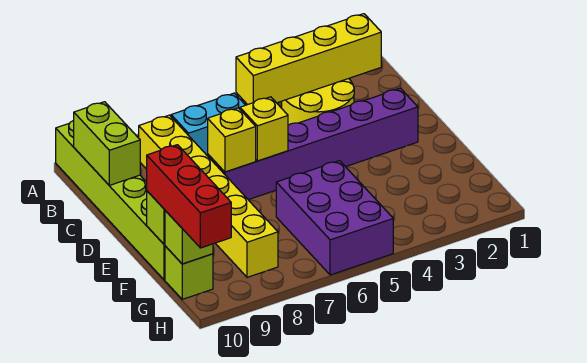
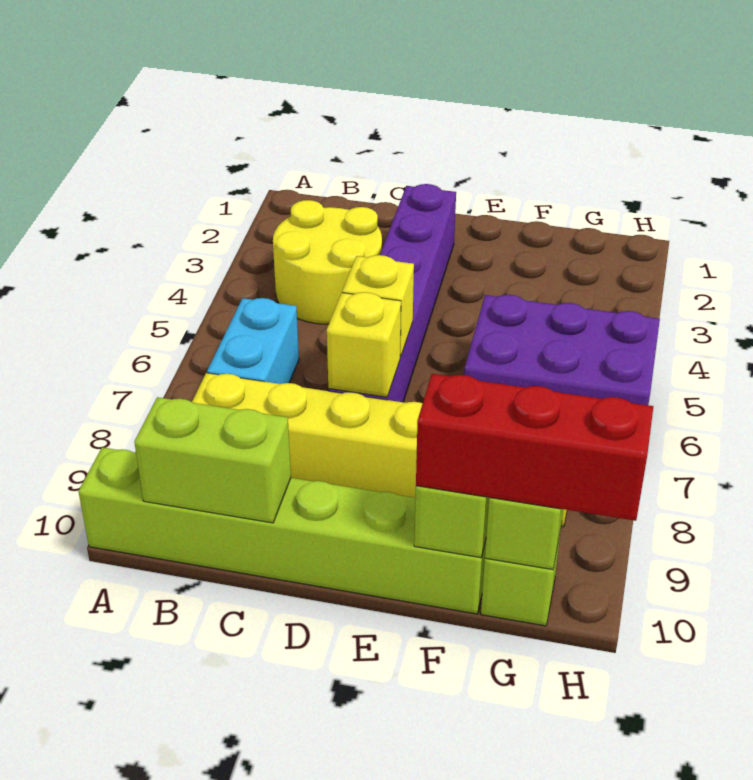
yellow 1x4 brick [236,14,381,105] -> none

